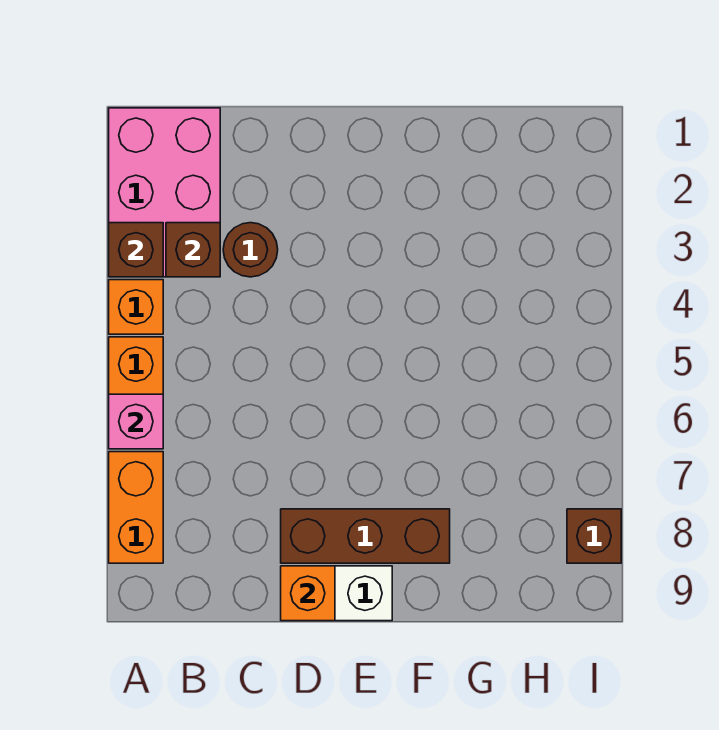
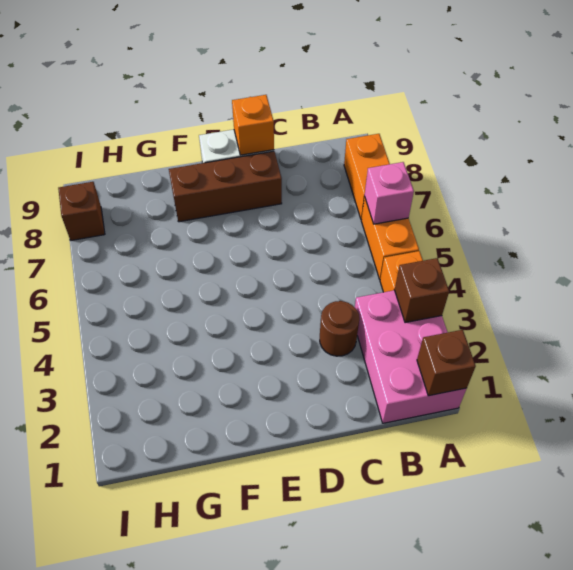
brown 1x1 brick [166,223,220,277] -> brown 1x1 brick moved to [417,330,476,396]

